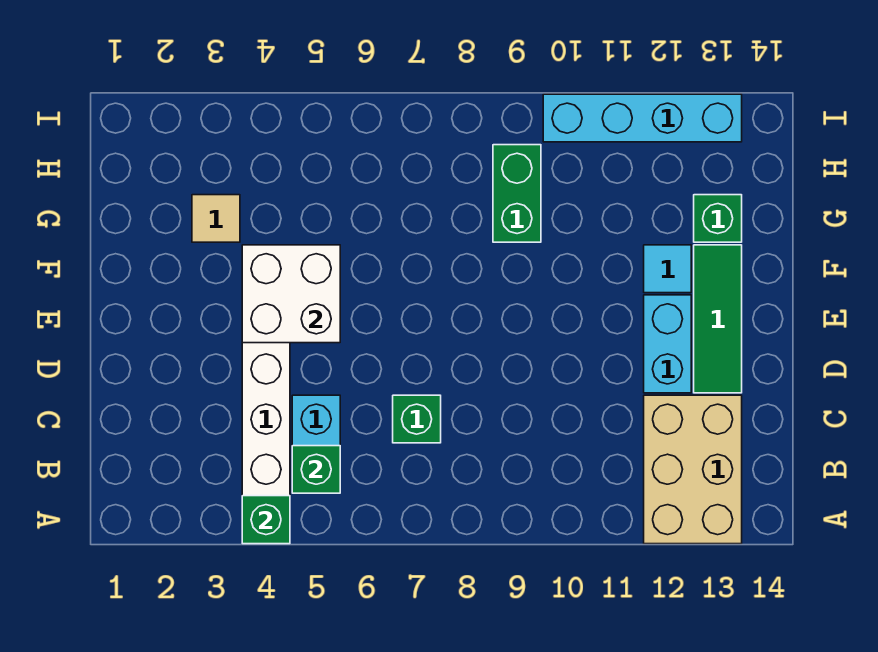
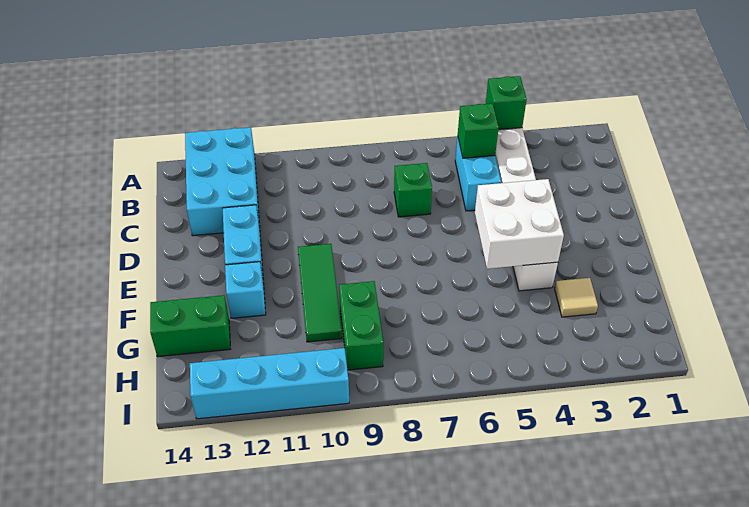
tan 2x3 brick [644,395,742,544] -> cyan 2x3 brick [185,127,260,236]
green 1x3 tile [694,245,742,393] -> green 1x3 tile moved to [298,244,342,342]
cyan 1x1 tile [644,245,691,293] -> cyan 1x1 brick [225,262,266,318]
green 1x1 brick [694,195,742,242] -> green 1x2 brick [150,295,230,357]

